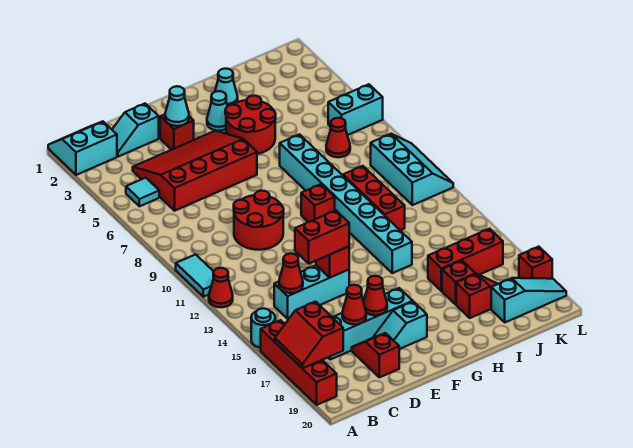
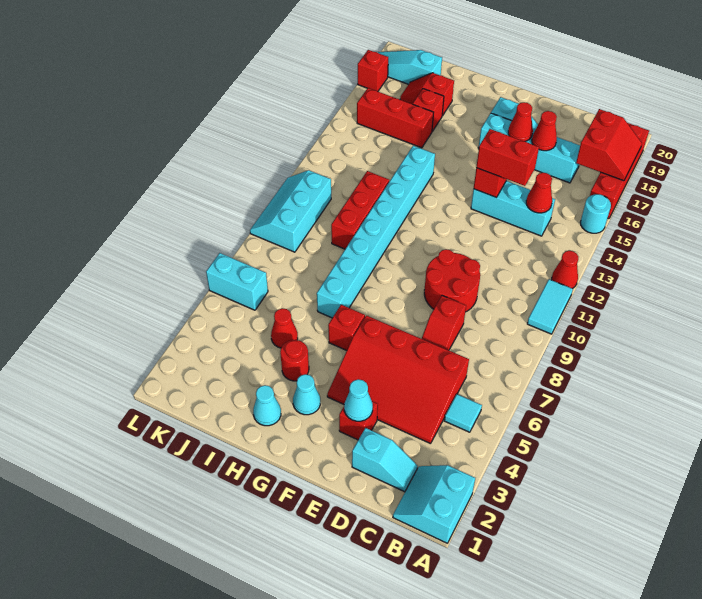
cyan 2x2 slope [48,121,117,175] -> cyan 2x2 slope turned to [393,465,475,543]
red 1x2 slope [352,333,399,377] -> red 1x2 slope moved to [422,296,466,350]
red 2x2 round brick [225,96,276,154] -> red 1x1 round brick [280,340,309,381]
red 1x1 brick [301,184,335,222] -> red 1x1 brick moved to [328,305,365,350]
red 1x1 cone [326,118,350,157] -> red 1x1 cone moved to [271,308,298,348]

